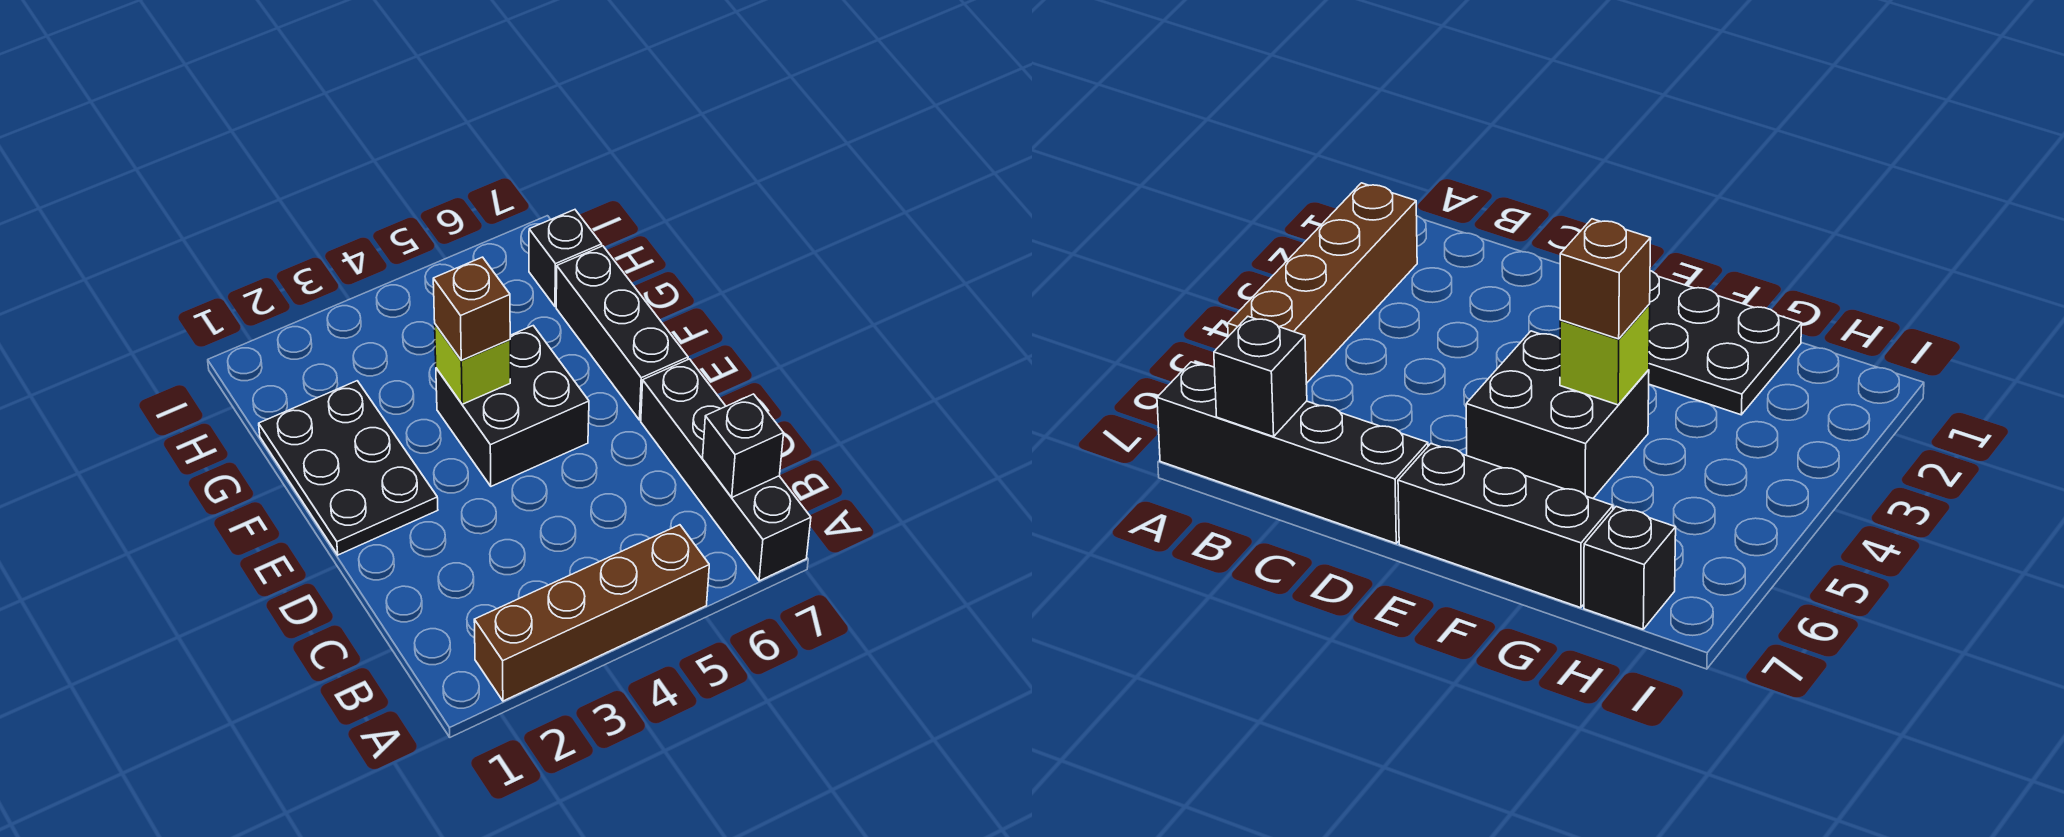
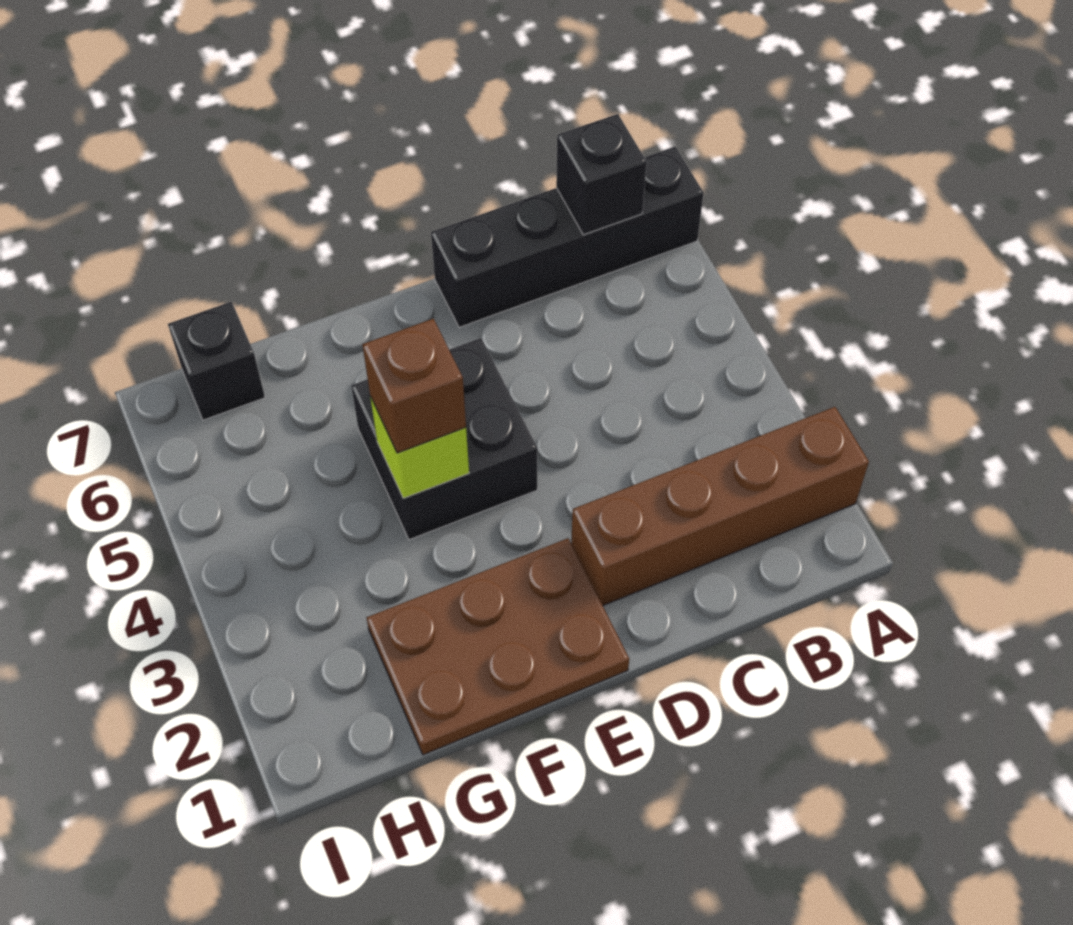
brown 1x4 brick [474,525,709,701] -> brown 1x4 brick turned to [571,407,869,605]
black 2x3 plate [259,381,438,555] -> brown 2x3 plate [367,538,629,755]
black 1x3 brick [556,246,688,420] -> none

